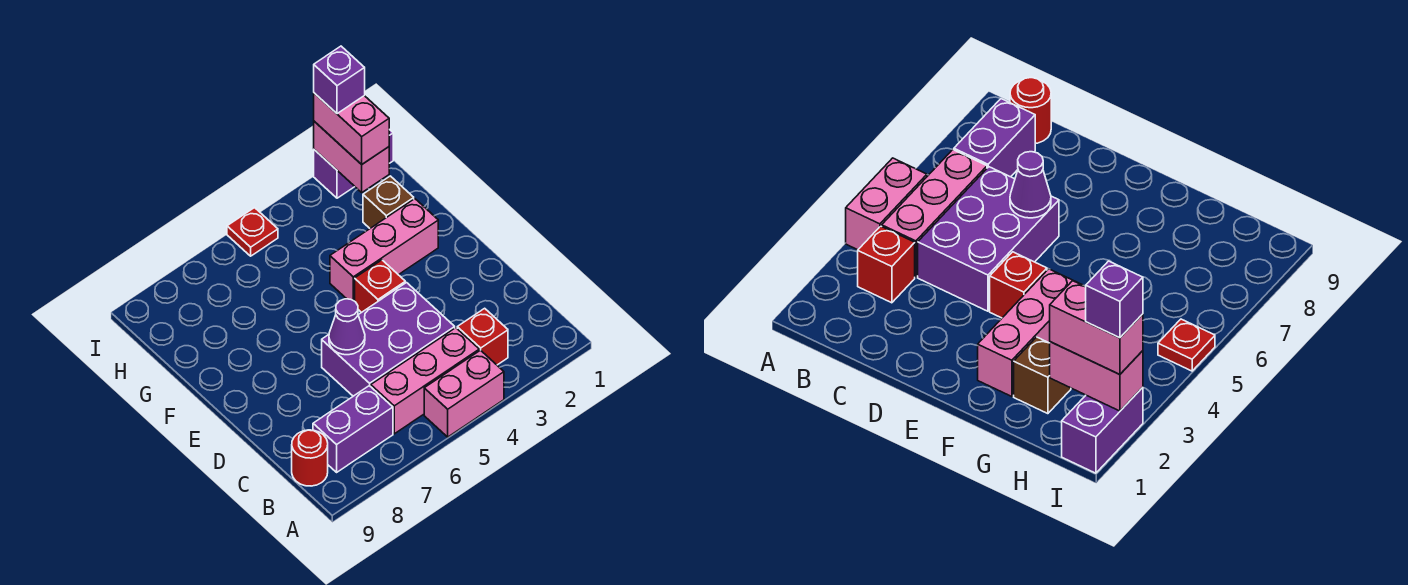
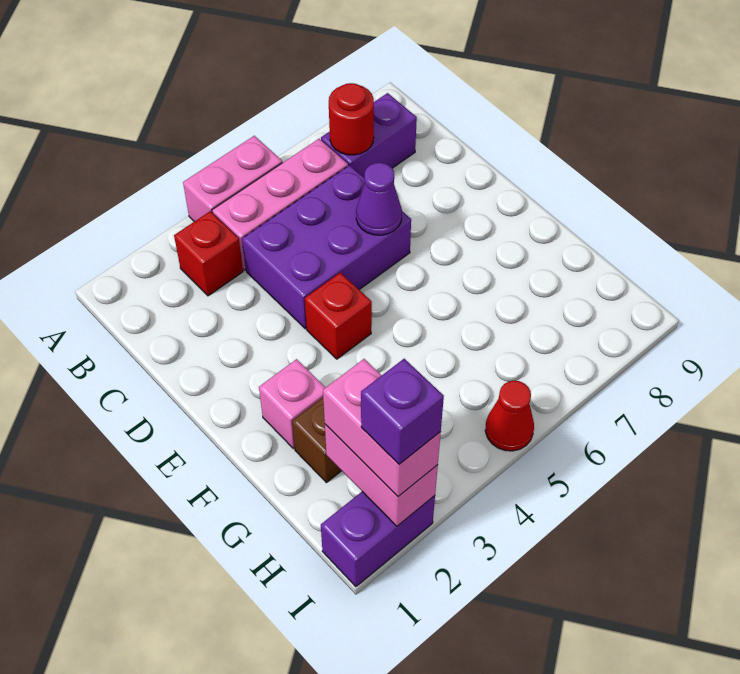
red 1x1 round brick [292,430,328,486] -> red 1x1 round brick moved to [329,83,374,155]
pink 1x3 brick [330,199,438,301] -> pink 1x1 brick [259,359,326,448]
red 1x1 plate [227,208,278,256] -> red 1x1 cone [485,381,534,451]

